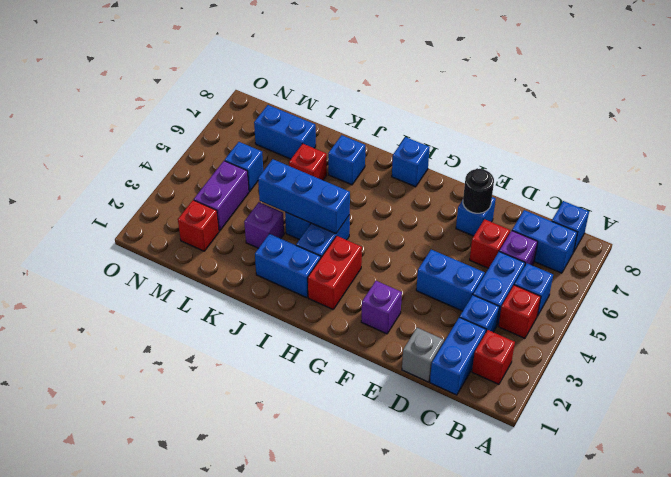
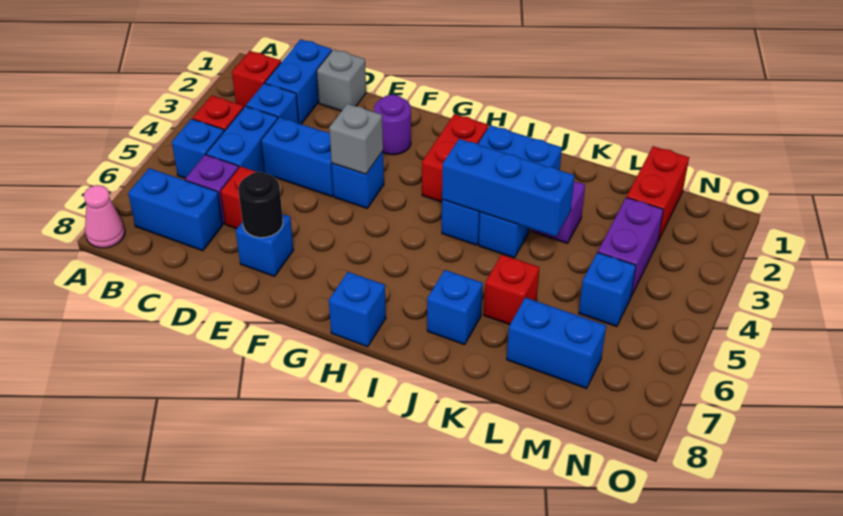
none -> pink 1x1 cone [84,185,125,248]
blue 1x1 brick [552,201,589,251] -> blue 1x1 brick moved to [332,151,384,208]
purple 1x1 brick [361,281,402,334] -> purple 1x1 round brick [374,94,411,155]
none -> grey 1x1 brick [329,104,383,174]
red 1x1 brick [178,200,219,251] -> red 1x2 brick [627,146,689,241]

